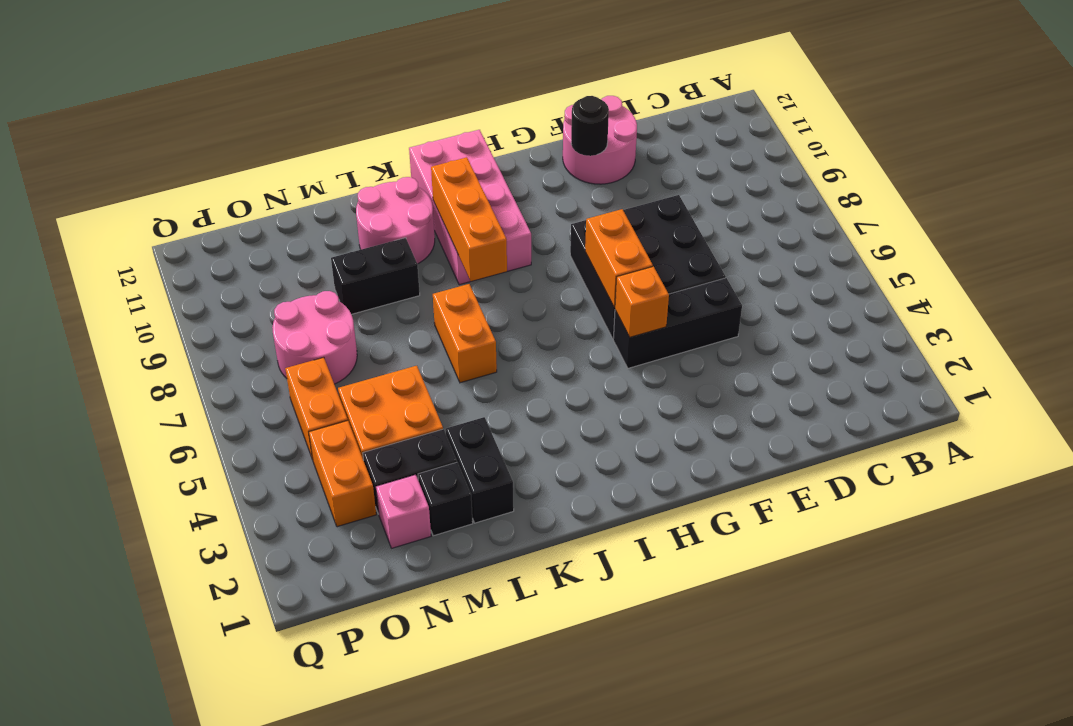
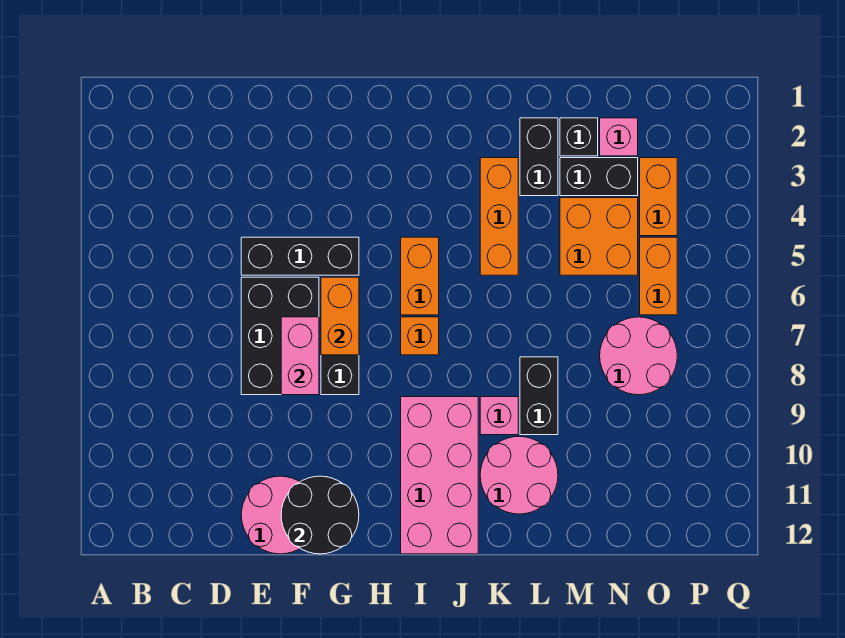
none -> pink 1x2 brick [281,317,319,395]
black 1x1 round brick [571,96,609,156] -> black 2x2 round brick [281,476,359,554]
orange 1x1 brick [615,266,669,337] -> orange 1x1 brick moved to [401,317,439,355]
orange 1x3 brick [431,157,507,281] -> orange 1x3 brick moved to [480,158,518,275]
orange 1x2 brick [433,284,497,383] -> orange 1x2 brick moved to [401,237,439,315]
none -> pink 1x1 brick [480,397,518,435]
black 1x2 brick [331,238,420,314] -> black 1x2 brick turned to [520,357,558,435]

